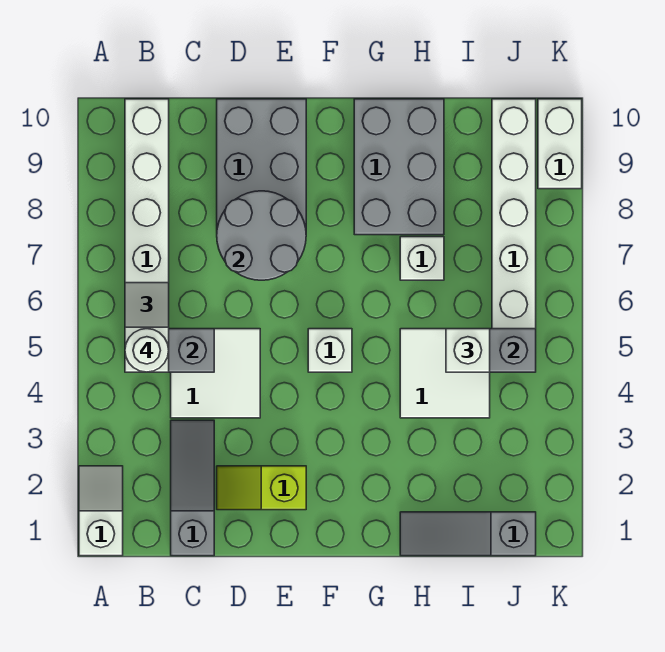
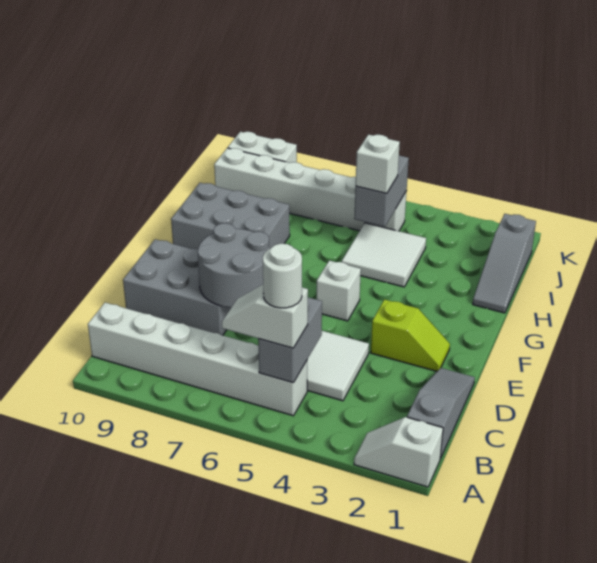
grey 1x3 slope [171,420,214,556] -> grey 1x3 slope turned to [407,368,475,459]
lime 1x2 slope [217,466,306,510] -> lime 1x2 slope turned to [371,299,450,371]
white 1x1 brick [400,237,444,280] -> none

